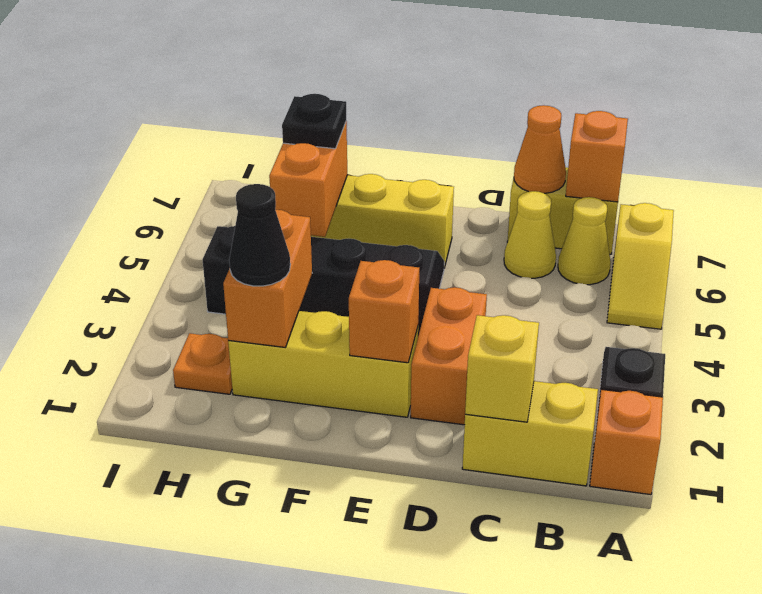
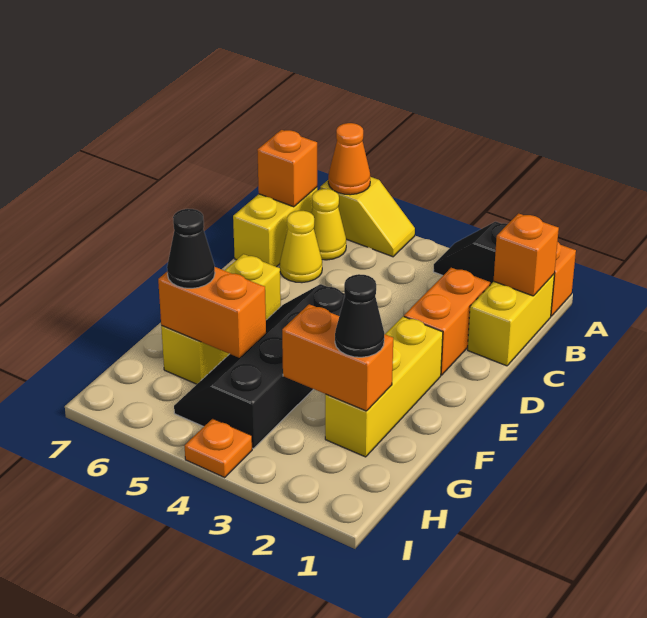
yellow 1x1 brick [465,315,539,422] -> none
orange 1x1 cone [514,105,566,193] -> orange 1x1 cone moved to [328,123,370,195]
orange 1x2 brick [411,287,487,425] -> orange 1x2 brick turned to [404,268,490,375]
orange 1x1 brick [349,260,419,363] -> orange 1x1 brick moved to [494,213,559,296]
black 1x1 plate [282,94,346,149] -> black 1x1 cone [167,209,215,288]
orange 1x1 plate [173,333,232,394] -> orange 1x1 plate moved to [184,418,252,477]

